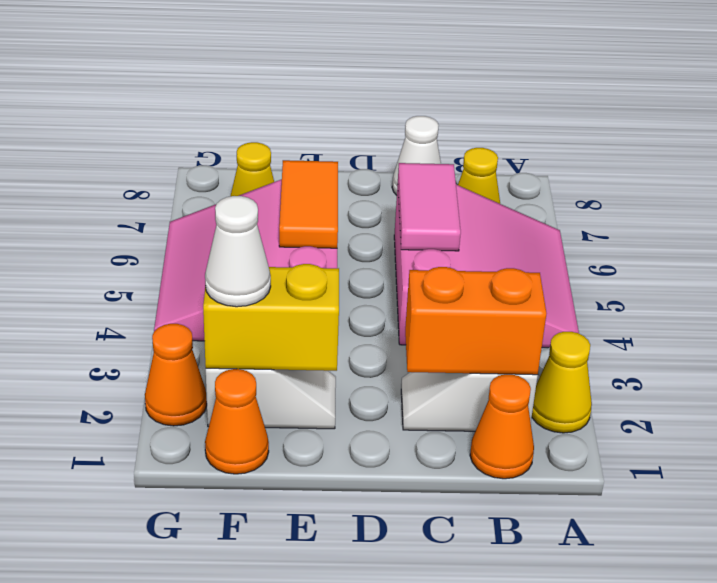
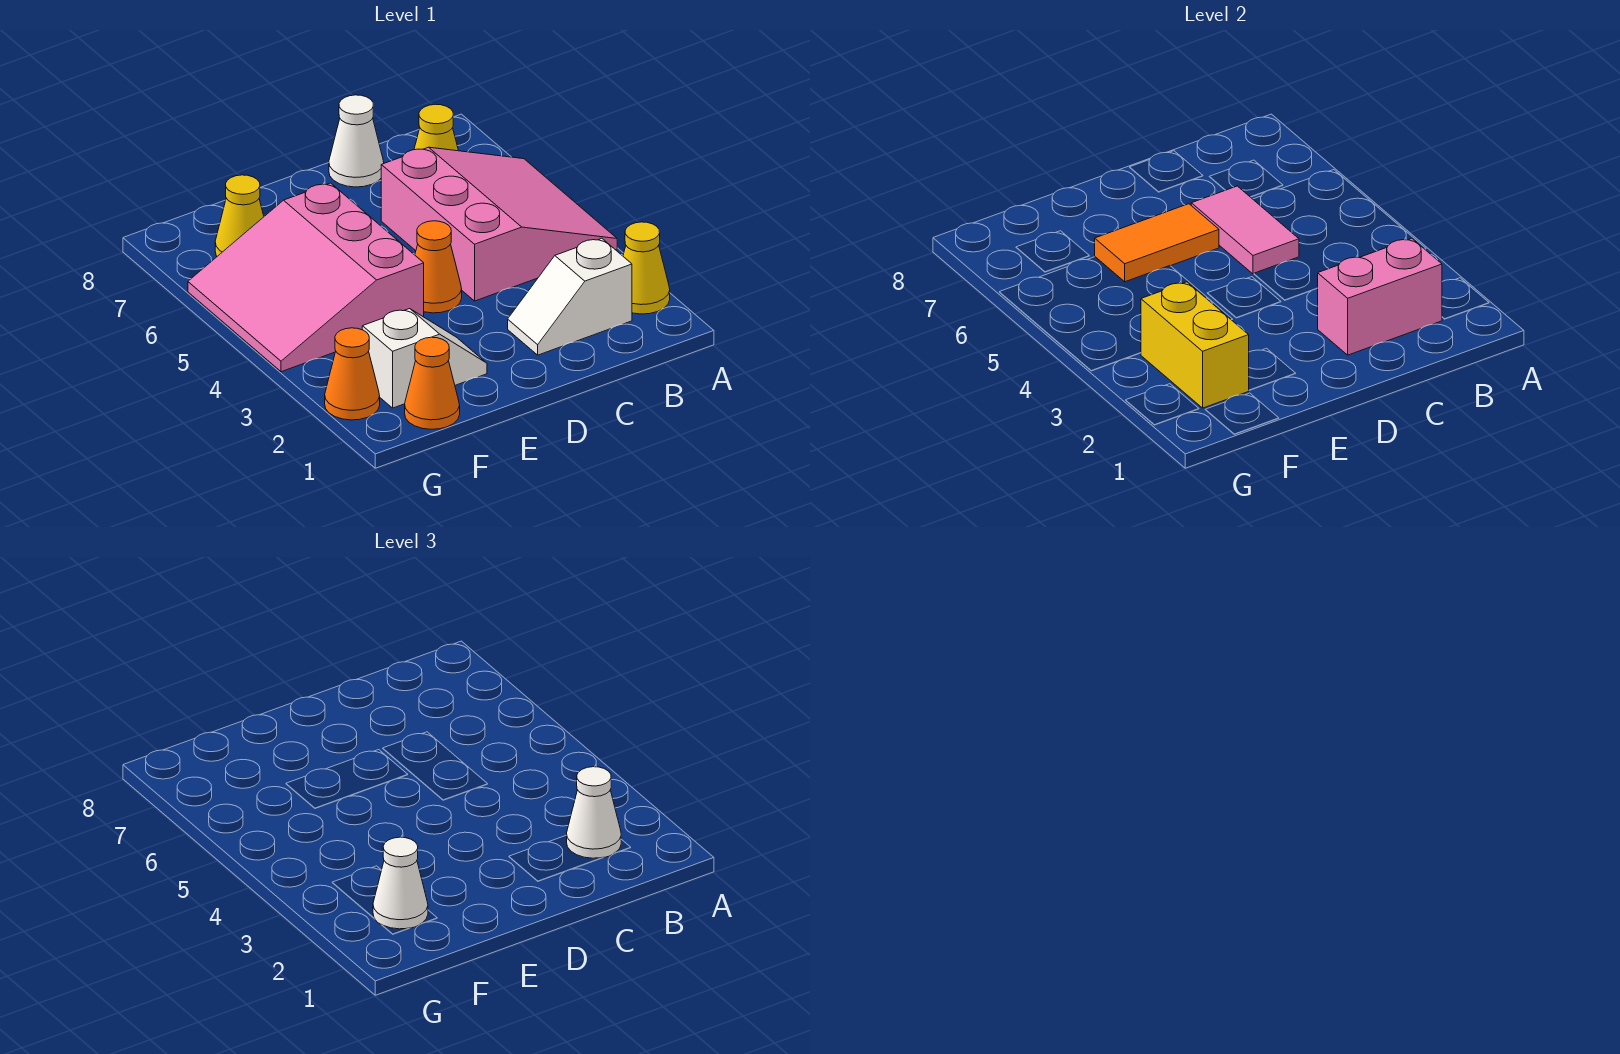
orange 1x1 cone [470,374,534,479] -> orange 1x1 cone moved to [415,221,462,313]
orange 1x2 brick [405,267,546,375] -> pink 1x2 brick [1318,238,1442,355]
none -> white 1x1 cone [567,767,621,858]
yellow 1x2 brick [203,264,339,371] -> yellow 1x2 brick turned to [1141,282,1249,408]
orange 1x2 tile [279,160,338,248] -> orange 1x2 tile turned to [1095,204,1219,282]

